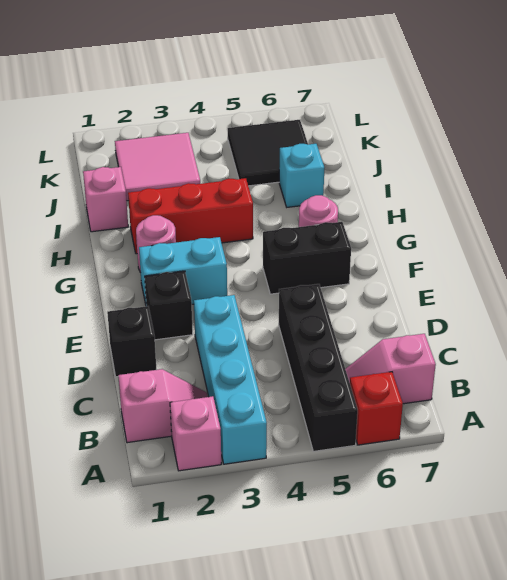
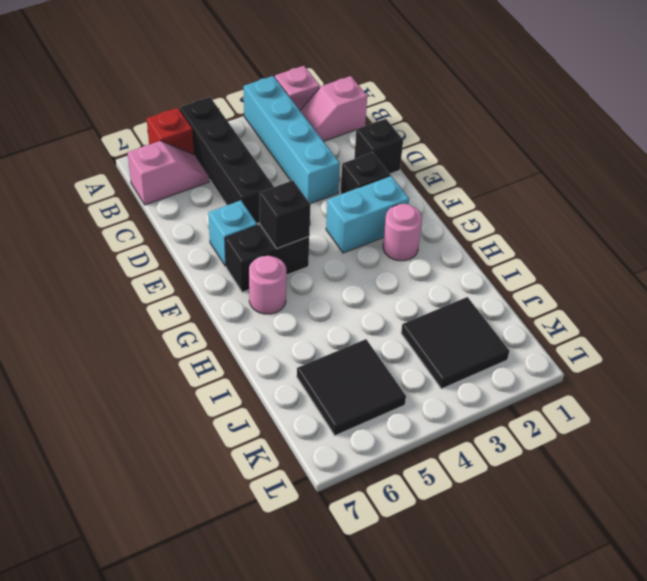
none -> black 1x1 brick [260,180,311,249]
red 1x3 brick [128,178,253,254] -> none
pink 1x1 brick [83,167,128,232] -> none
cyan 1x1 brick [279,144,324,207] -> cyan 1x1 brick moved to [208,200,257,266]
pink 2x2 tile [115,133,200,201] -> black 2x2 tile [401,297,509,389]

